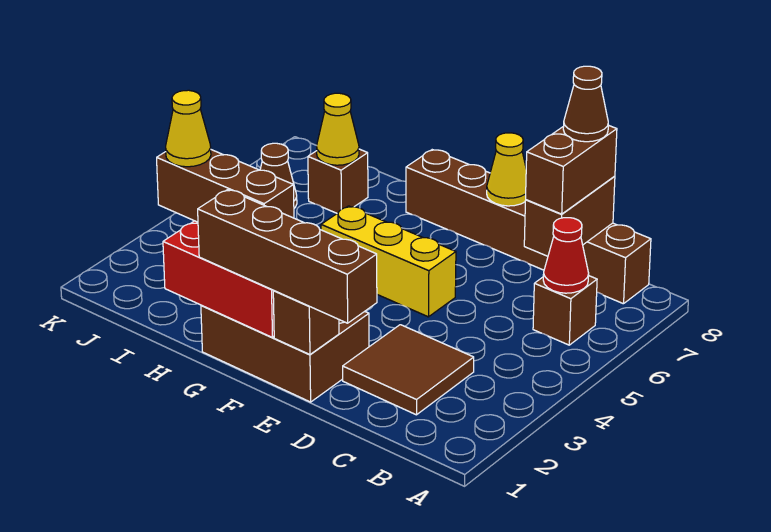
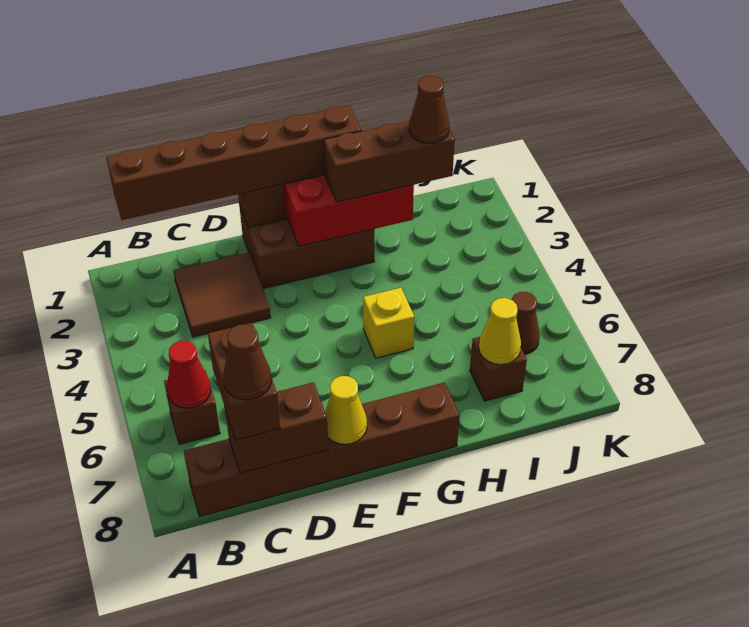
brown 1x2 brick [524,176,615,256] -> brown 1x2 brick turned to [224,382,328,473]
brown 1x4 brick [198,190,377,323] -> brown 1x6 brick [106,105,361,220]
yellow 1x3 brick [321,206,456,317] -> yellow 1x1 brick [363,288,414,358]
yellow 1x1 cone [166,90,211,167] -> brown 1x1 cone [409,76,449,143]

